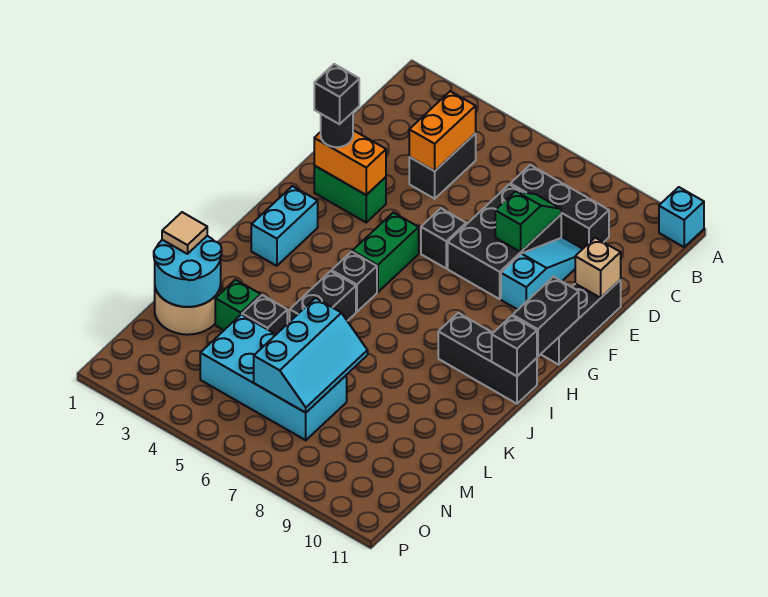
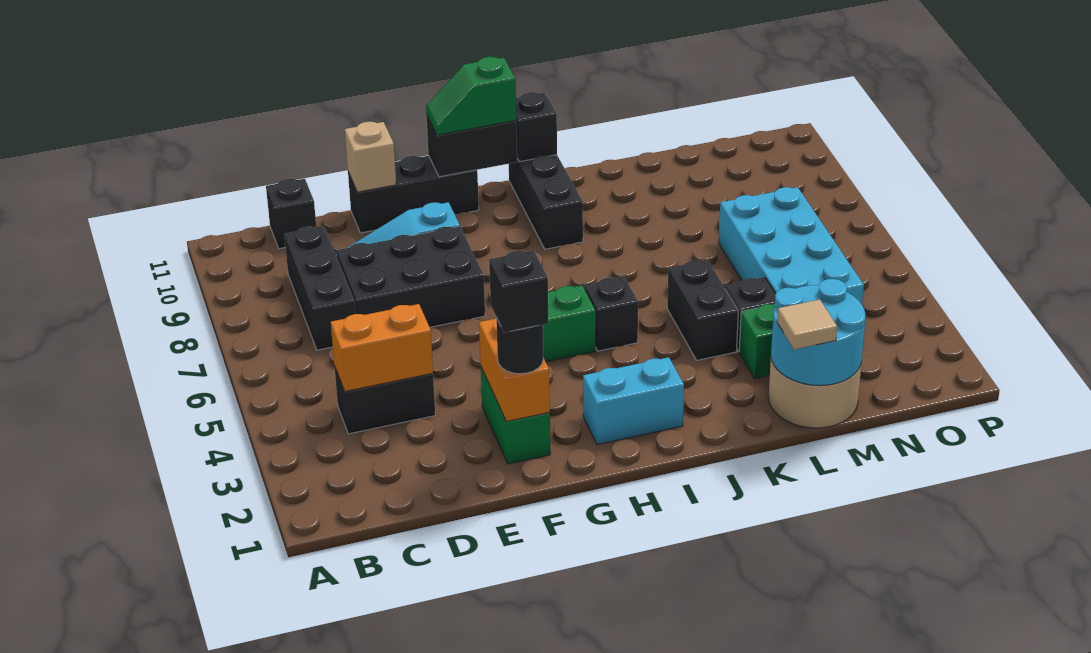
cyan 1x1 brick [659,187,704,247] -> none
green 1x2 slope [495,191,561,252] -> green 1x2 slope moved to [426,57,516,135]
black 1x1 brick [421,208,466,268] -> black 1x1 brick moved to [266,179,316,249]
black 1x2 brick [290,271,356,321] -> black 1x2 brick turned to [667,260,738,360]
cyan 2x3 slope [254,298,368,413] -> none

